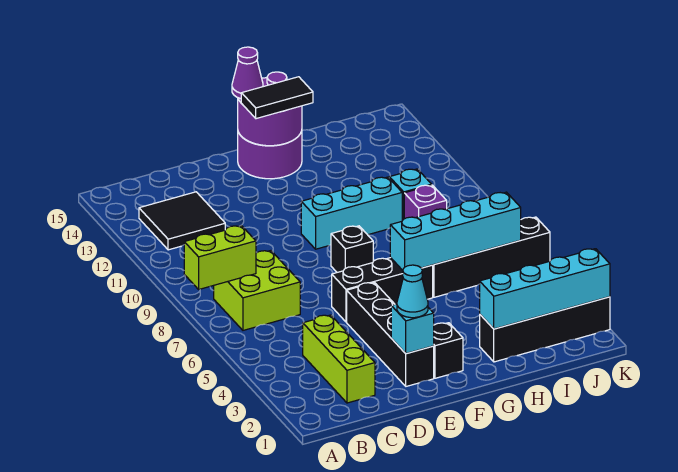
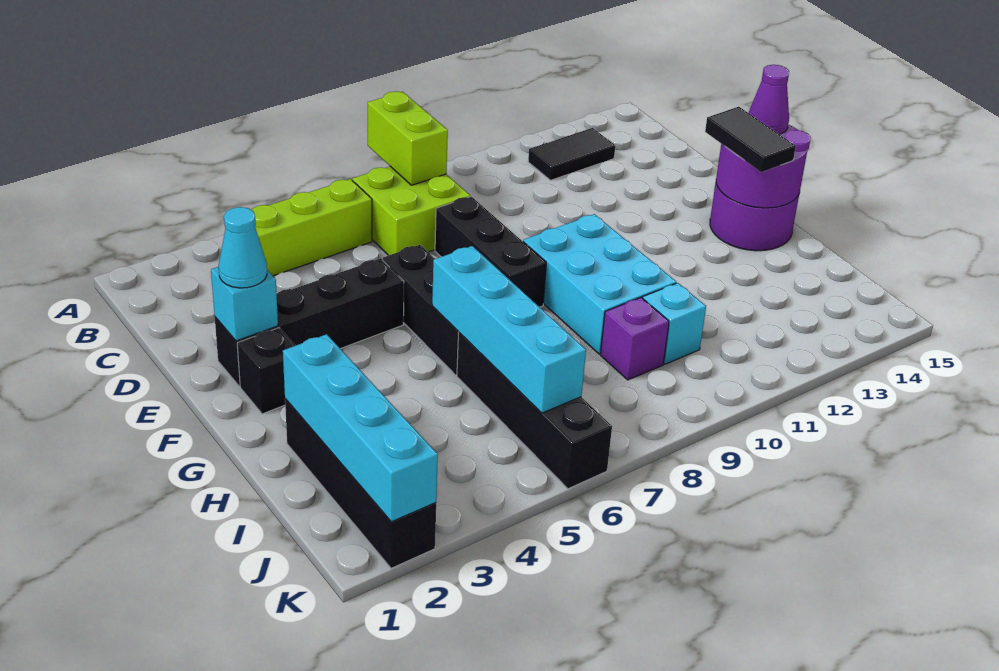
black 2x2 tile [139,192,225,250] -> black 1x2 tile [528,128,615,180]
lime 1x3 brick [303,315,375,403] -> lime 1x3 brick moved to [252,179,372,276]
black 1x1 brick [331,226,373,272] -> black 1x3 brick [435,196,546,307]
cyan 1x3 brick [301,177,402,249] -> cyan 2x3 brick [523,214,676,354]

